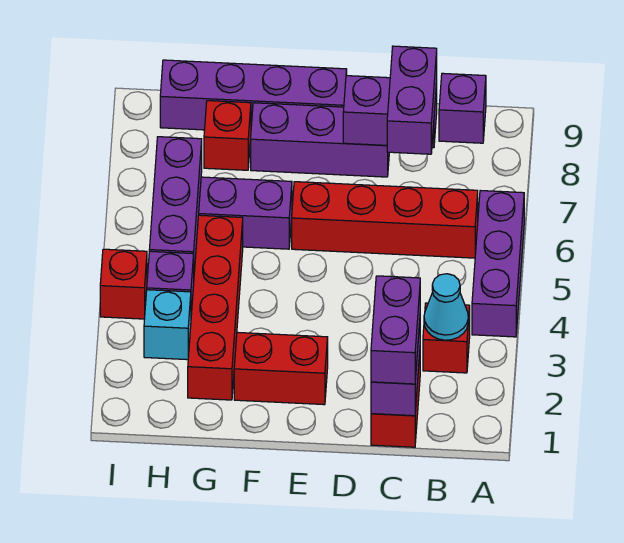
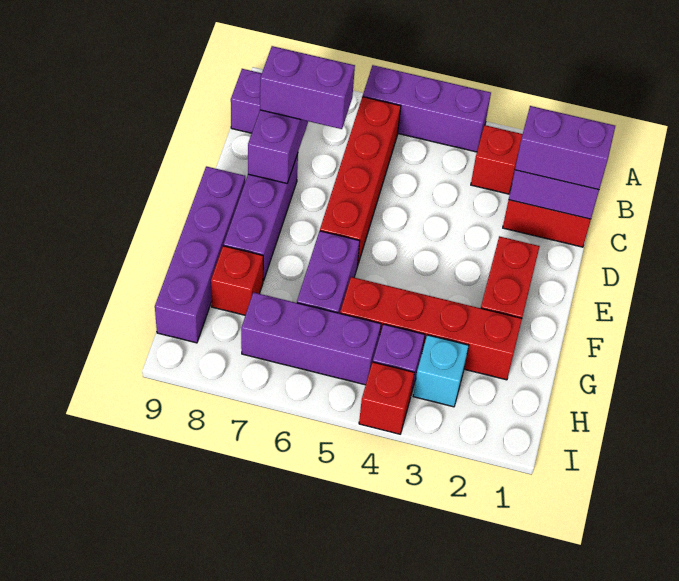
cyan 1x1 cone [424,274,468,340] -> none

